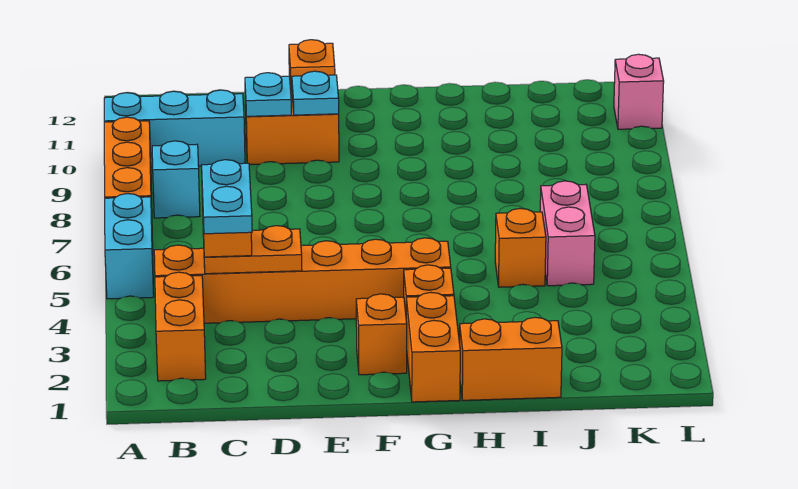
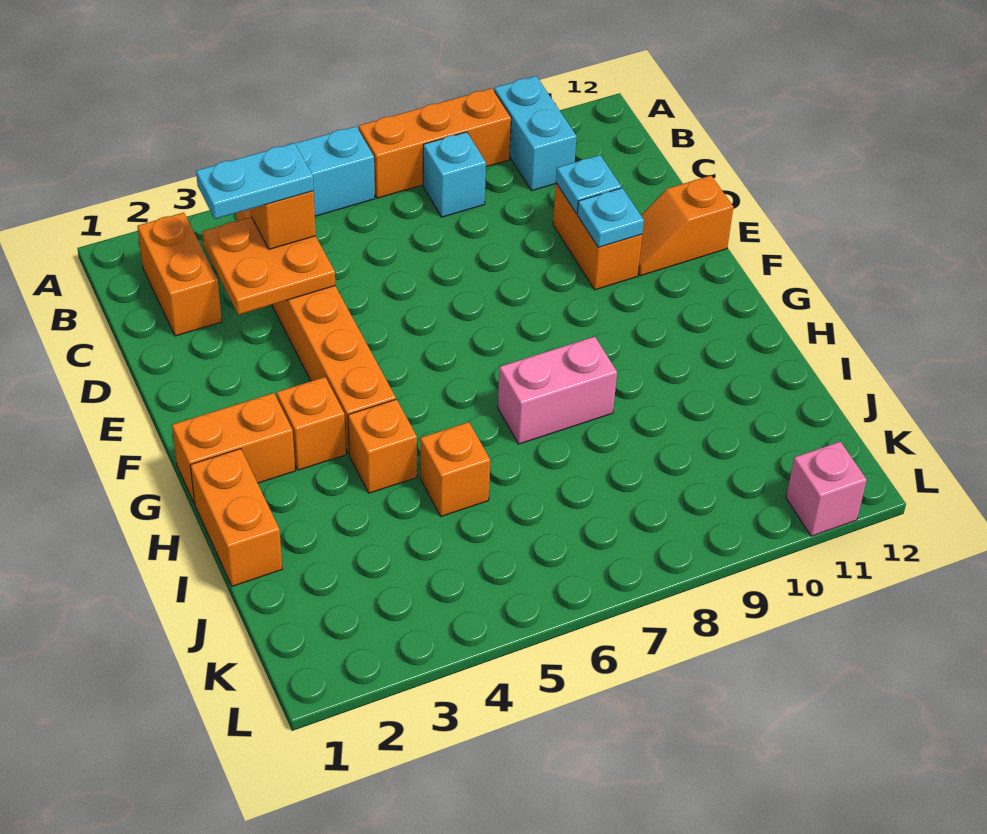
cyan 1x3 brick [104,90,245,167] -> cyan 1x2 brick [494,76,577,191]
orange 1x2 brick [155,272,206,381] -> orange 1x2 brick turned to [137,213,222,336]
orange 1x2 plate [203,226,302,274] -> orange 2x2 plate [202,217,335,315]
orange 1x1 brick [356,294,407,375] -> orange 1x1 brick moved to [348,399,417,493]
pink 1x2 brick [540,181,595,286] -> pink 1x2 brick moved to [498,337,617,444]

